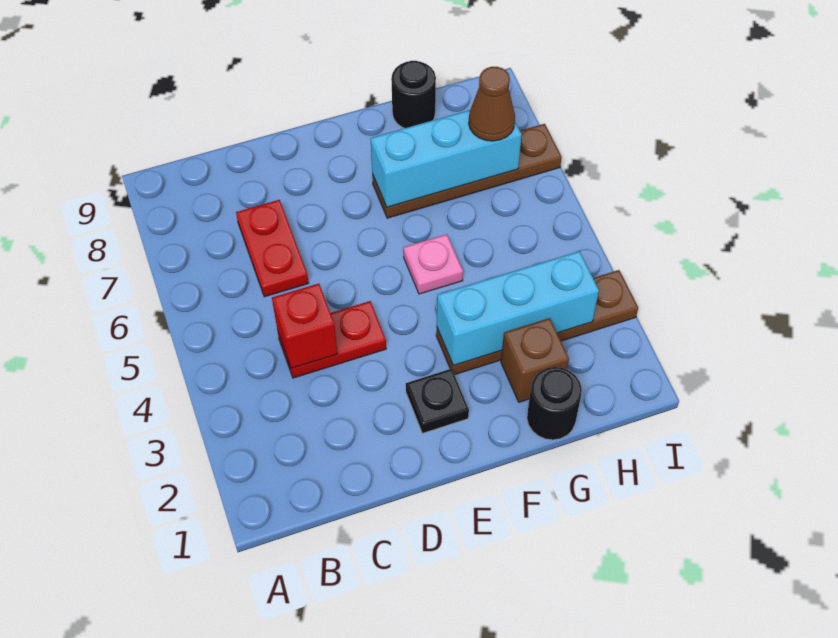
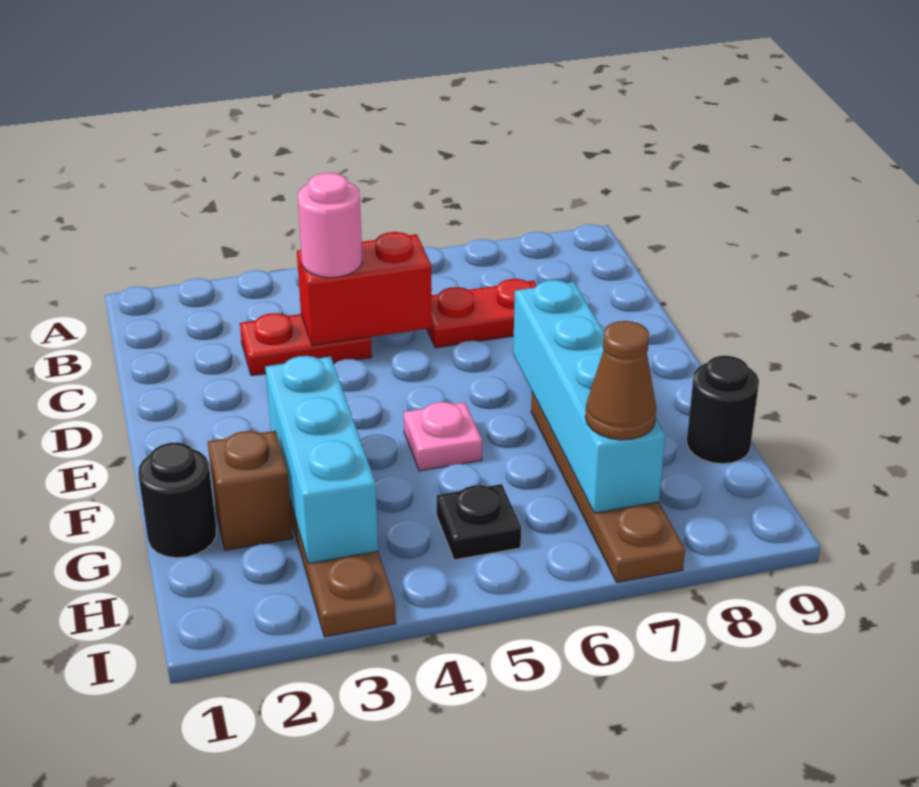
red 1x2 plate [278,301,386,378] -> red 1x2 plate turned to [240,313,372,376]
red 1x1 brick [272,284,338,369] -> red 1x2 brick [297,232,432,346]
none -> pink 1x1 round brick [298,173,362,278]
black 1x1 plate [406,369,469,433] -> black 1x1 plate moved to [437,484,521,560]
cyan 1x3 brick [371,110,522,207] -> cyan 1x4 brick [513,280,665,513]

